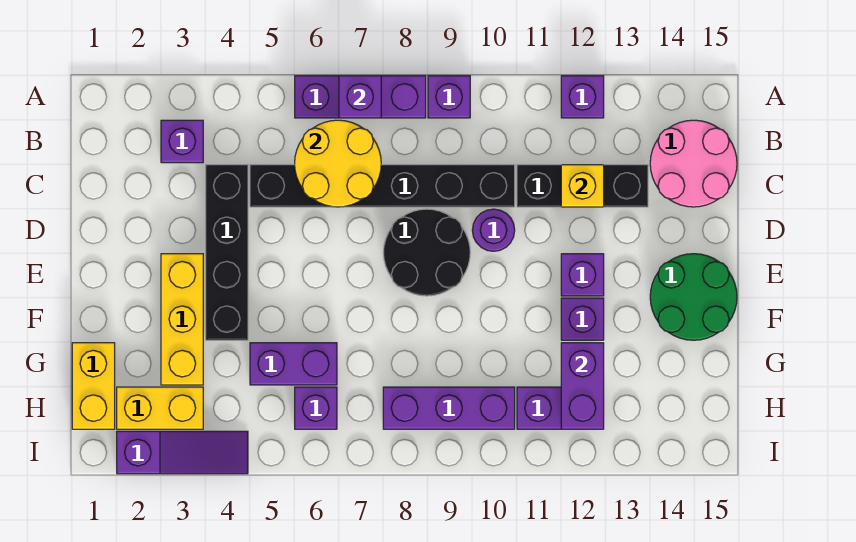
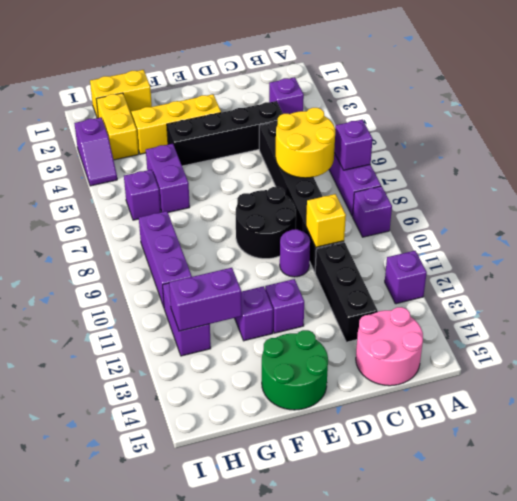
yellow 1x1 brick [561,165,604,207] -> yellow 1x1 brick moved to [306,194,346,247]
purple 1x3 slope [117,431,248,474] -> purple 1x2 slope [74,117,117,186]

